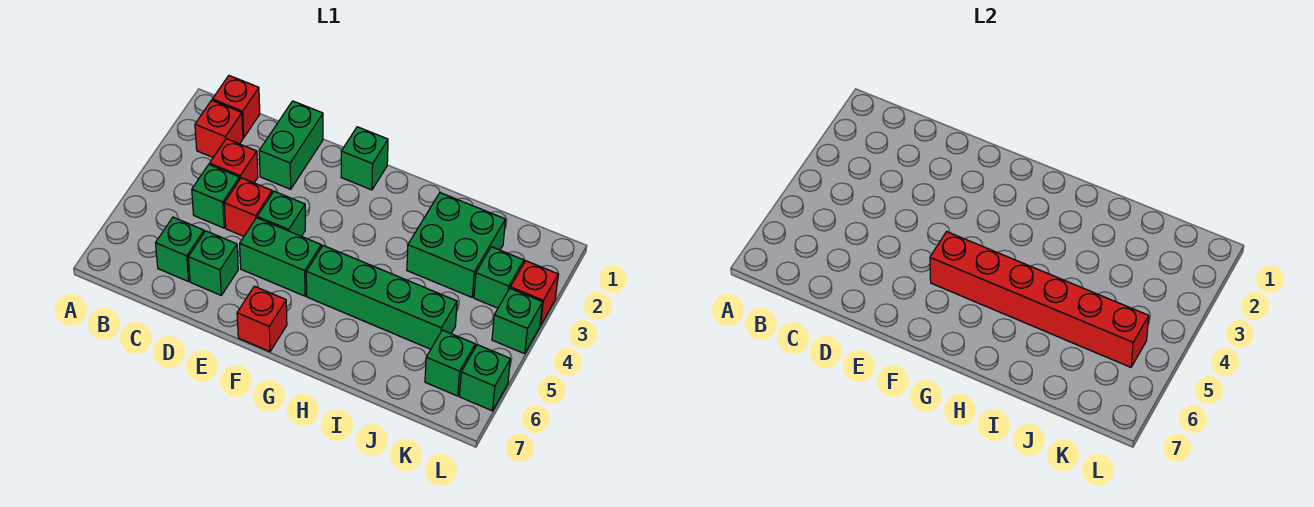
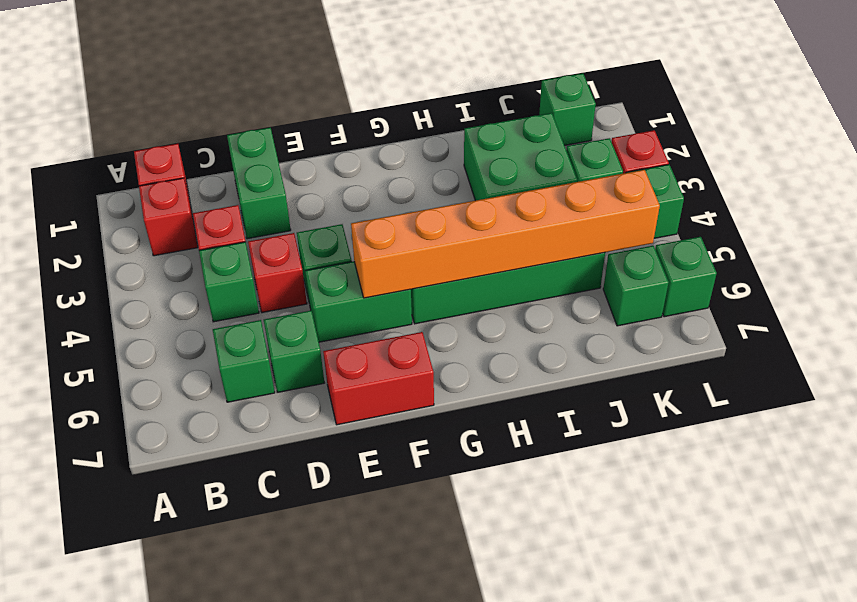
green 1x1 brick [341,127,388,190] -> green 1x1 brick moved to [539,73,596,145]
red 1x6 brick [930,232,1149,367] -> orange 1x6 brick [351,170,660,298]
red 1x1 brick [237,286,287,352] -> red 1x2 brick [323,332,434,425]

